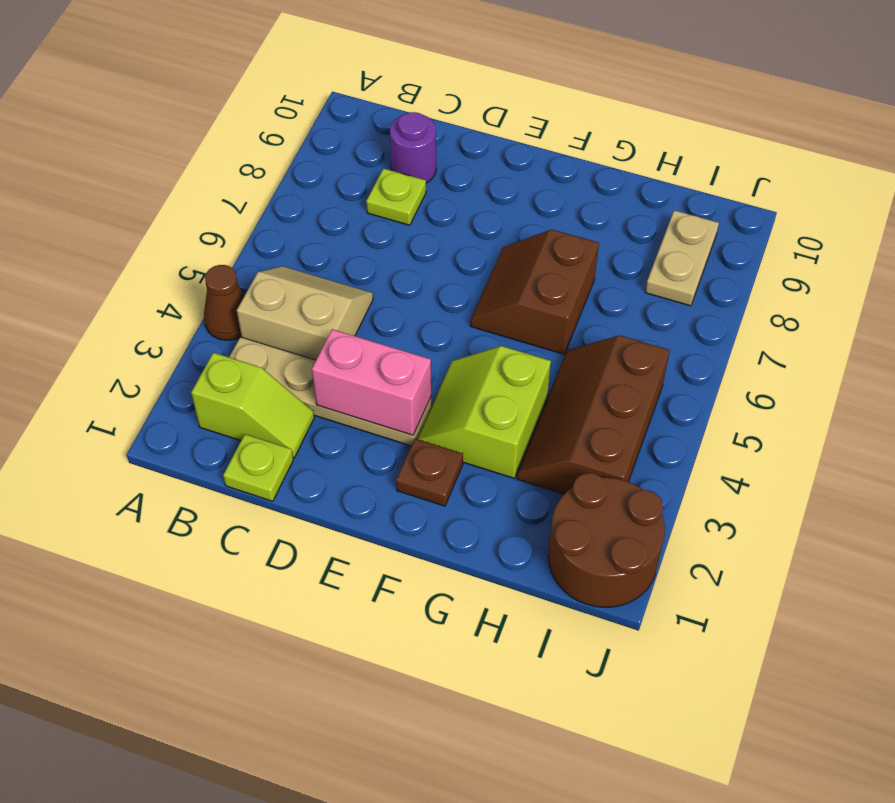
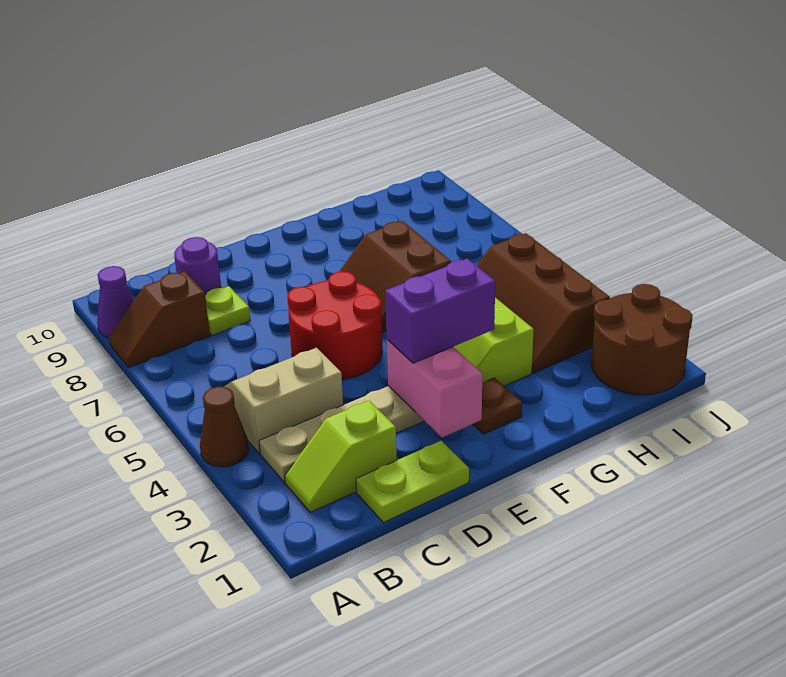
none -> brown 1x2 slope [109,271,210,368]
none -> purple 1x1 cone [97,266,134,338]
lime 1x2 slope [191,353,314,458] -> lime 1x2 slope turned to [285,401,397,512]
lime 1x1 plate [223,434,293,501] -> lime 1x2 plate [356,441,469,523]
pink 1x2 brick [312,329,431,435] -> pink 1x2 brick turned to [387,340,482,438]
none -> red 2x2 round brick [287,271,382,379]
none -> purple 1x2 brick [385,258,495,363]
tan 1x2 plate [645,210,719,306] -> none

